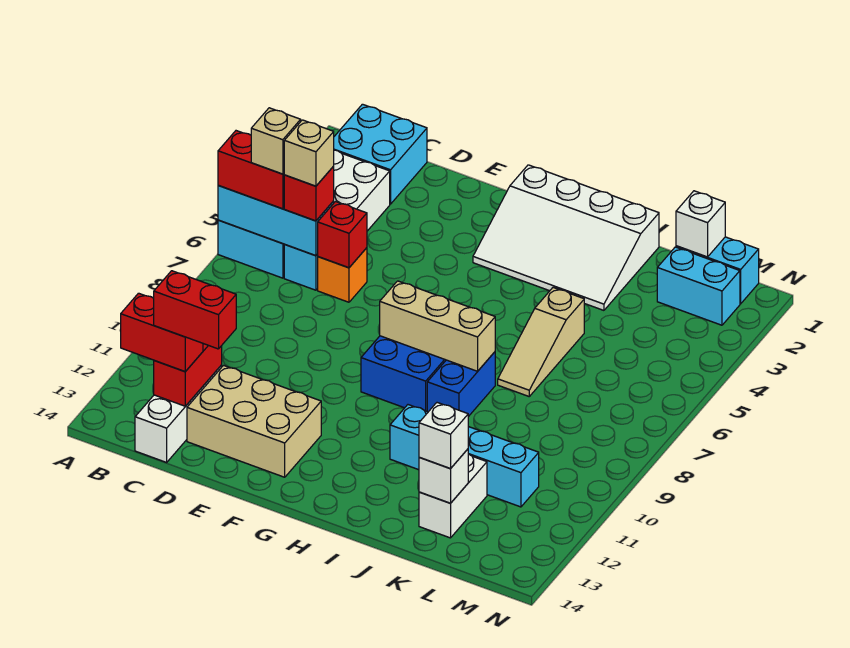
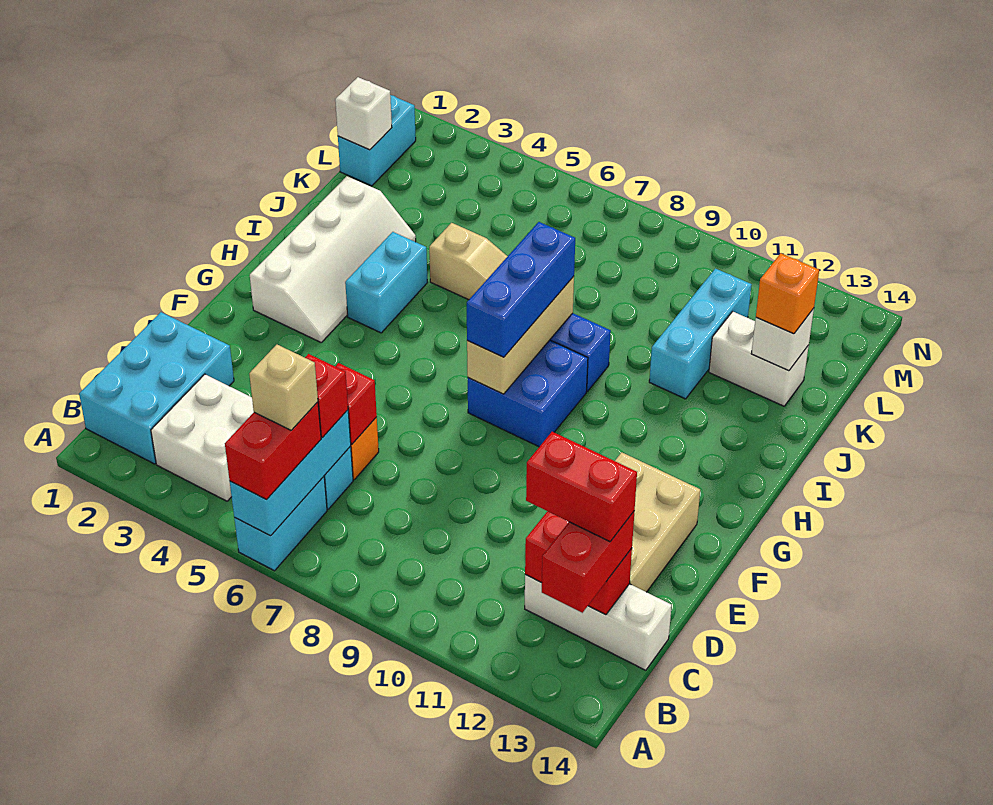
cyan 2x2 brick [334,104,427,204] -> cyan 2x3 brick [79,312,234,464]
tan 1x1 brick [284,120,334,186] -> none
red 1x2 brick [154,271,236,349] -> red 1x2 brick turned to [526,432,637,542]
white 3x4 slope [473,165,659,310] -> white 2x4 slope [250,176,416,342]
none -> blue 1x3 brick [467,222,575,357]
cyan 1x4 brick [390,405,539,507] -> cyan 1x3 brick [649,269,752,399]
white 1x1 brick [419,403,468,469] -> orange 1x1 brick [756,253,819,334]
cyan 1x2 brick [657,247,740,325] -> cyan 1x2 brick moved to [345,232,428,333]

